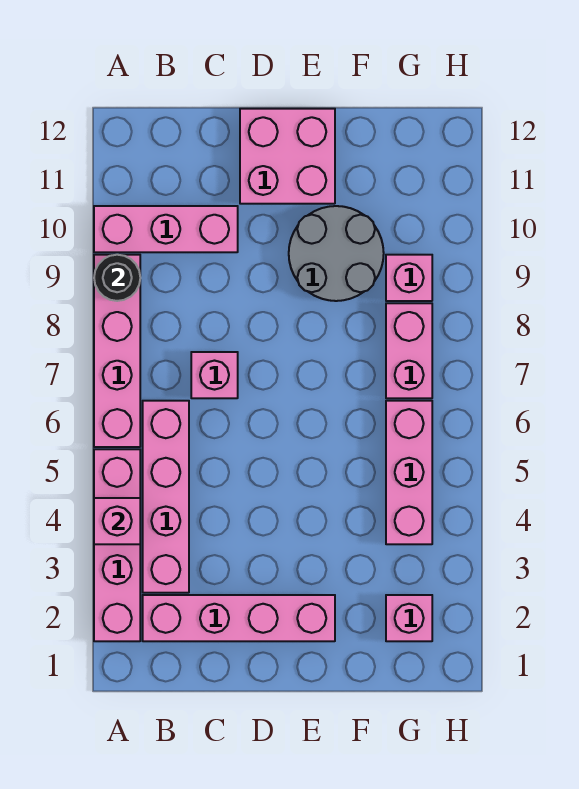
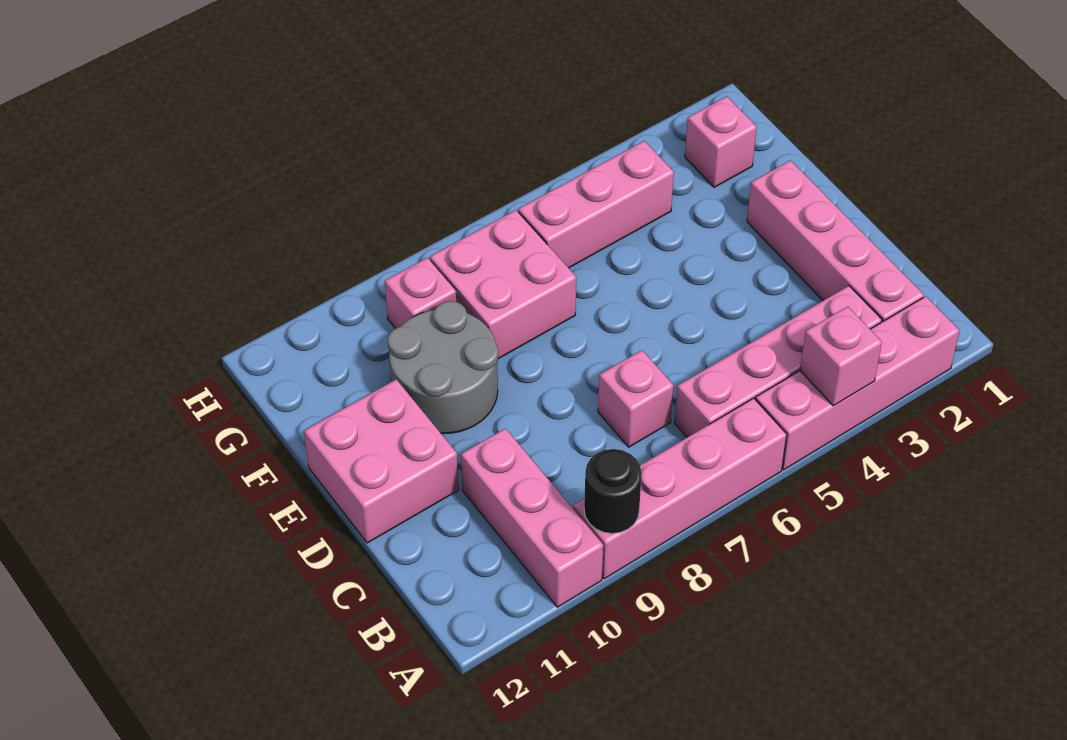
pink 1x2 brick [386,303,432,398] -> pink 2x2 brick [430,210,576,359]

